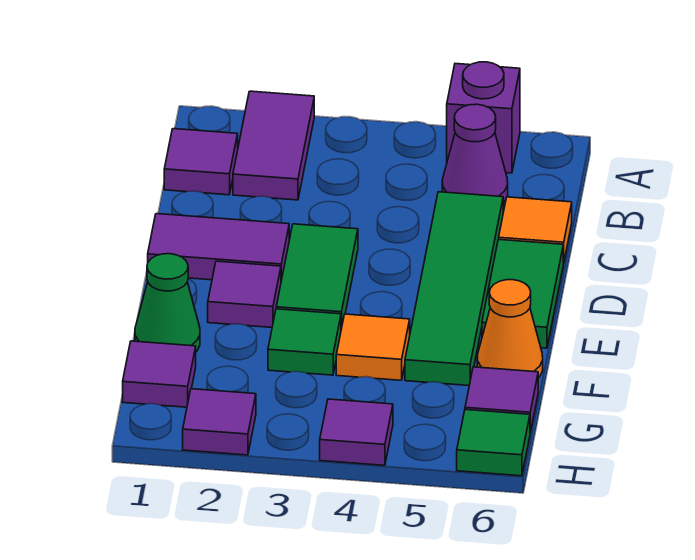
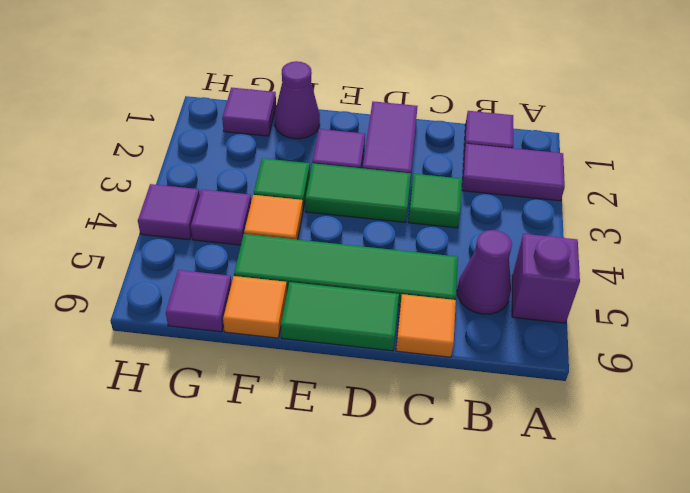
green 1x1 cone [135,254,200,352] -> purple 1x1 cone [275,61,320,139]
orange 1x1 cone [477,280,543,378] -> orange 1x1 tile [223,276,287,338]
purple 1x1 tile [183,389,256,455] -> purple 1x1 tile moved to [191,190,251,245]
green 1x1 tile [457,410,530,476] -> green 1x1 tile moved to [408,174,462,228]

